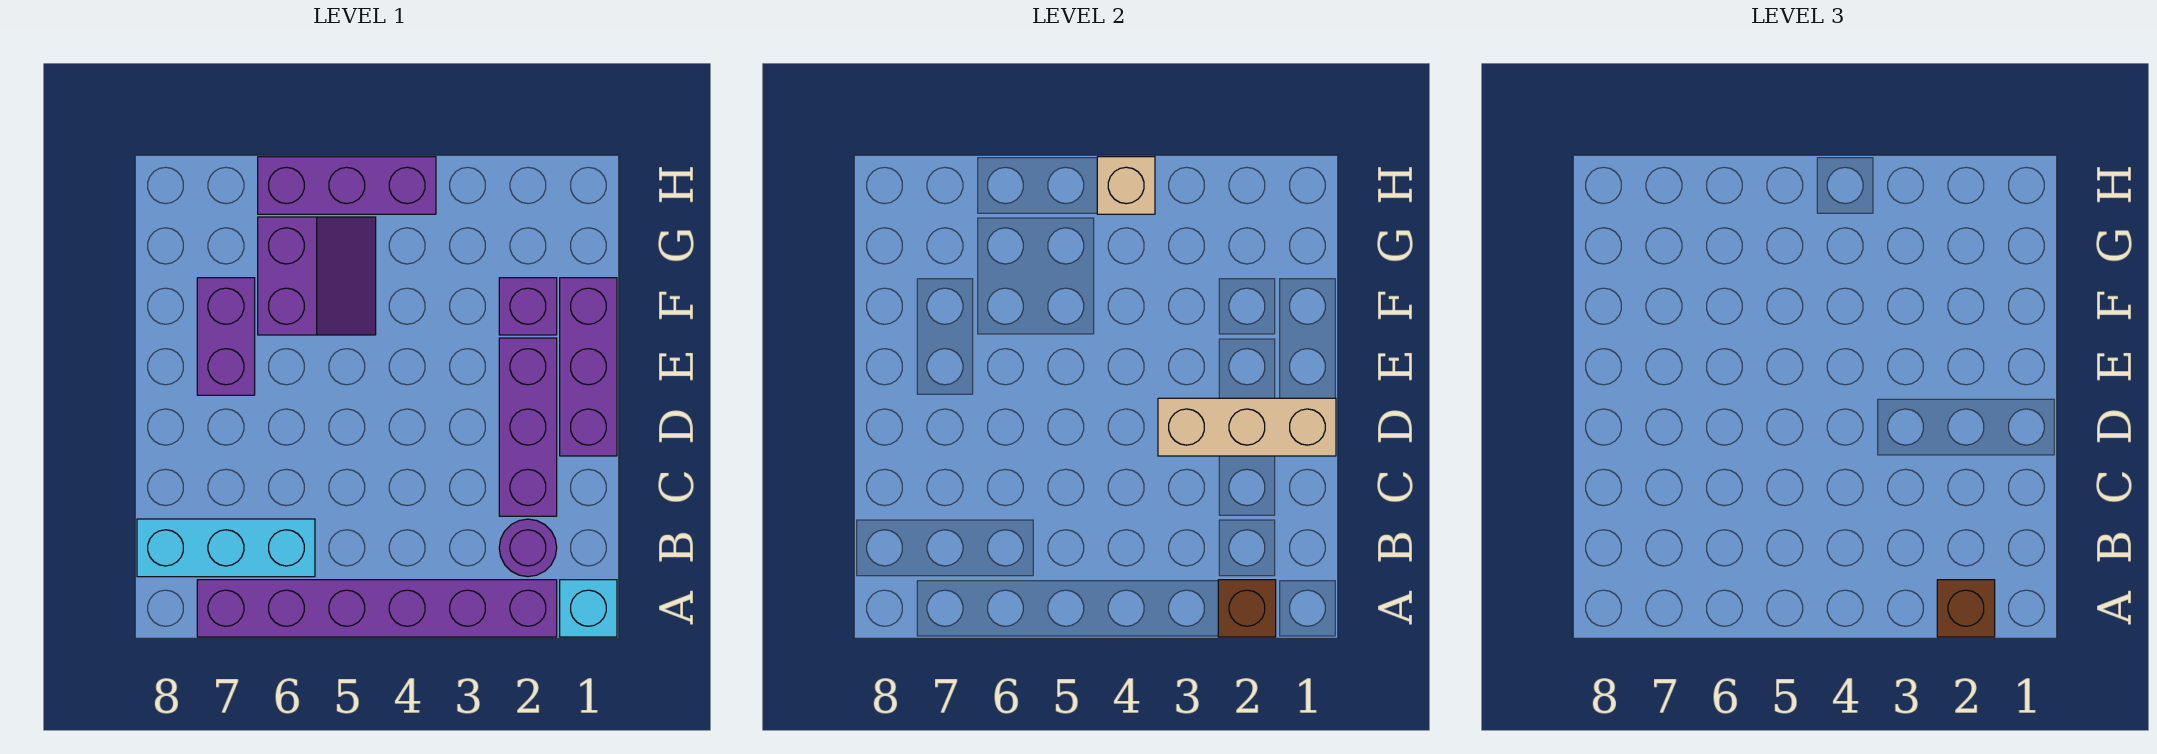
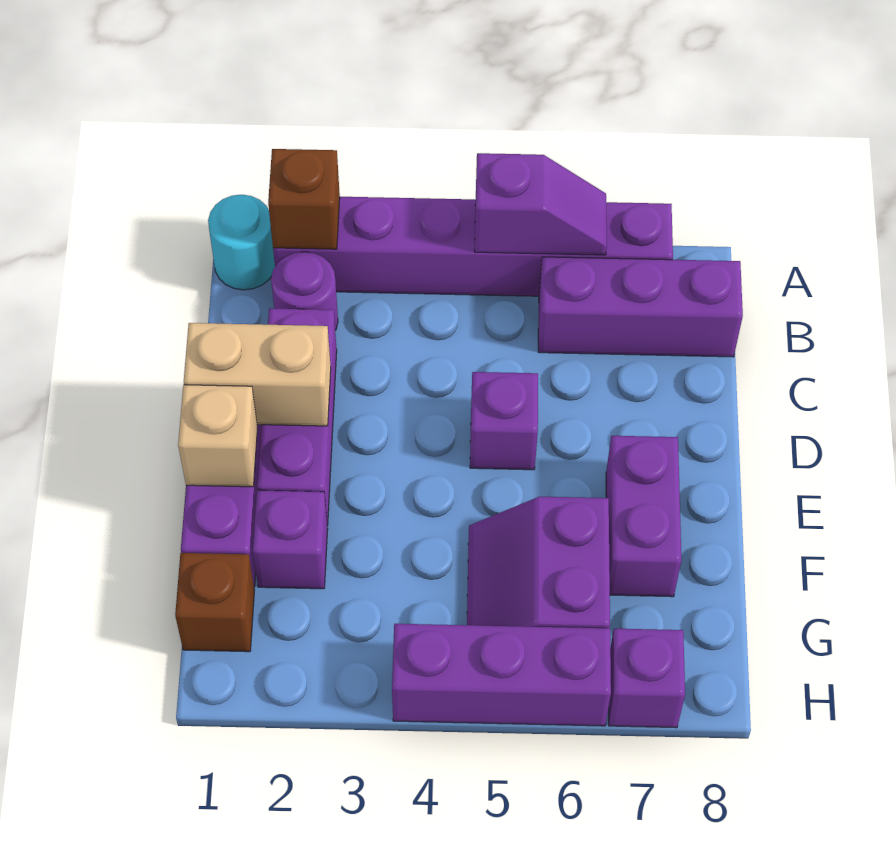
cyan 1x1 brick [560,580,617,637] -> cyan 1x1 round brick [208,195,275,290]
brown 1x1 brick [1937,580,1995,637] -> brown 1x1 brick moved to [175,553,255,652]
none -> purple 1x2 slope [475,153,607,255]
cyan 1x3 brick [137,519,315,577] -> purple 1x3 brick [538,257,743,357]
tan 1x3 brick [1158,398,1336,456] -> tan 1x2 brick [184,323,331,426]
none -> purple 1x1 brick [470,372,538,470]
tan 1x1 brick [1097,157,1155,214] -> tan 1x1 brick moved to [178,385,258,487]
none -> purple 1x1 brick [609,629,685,728]

